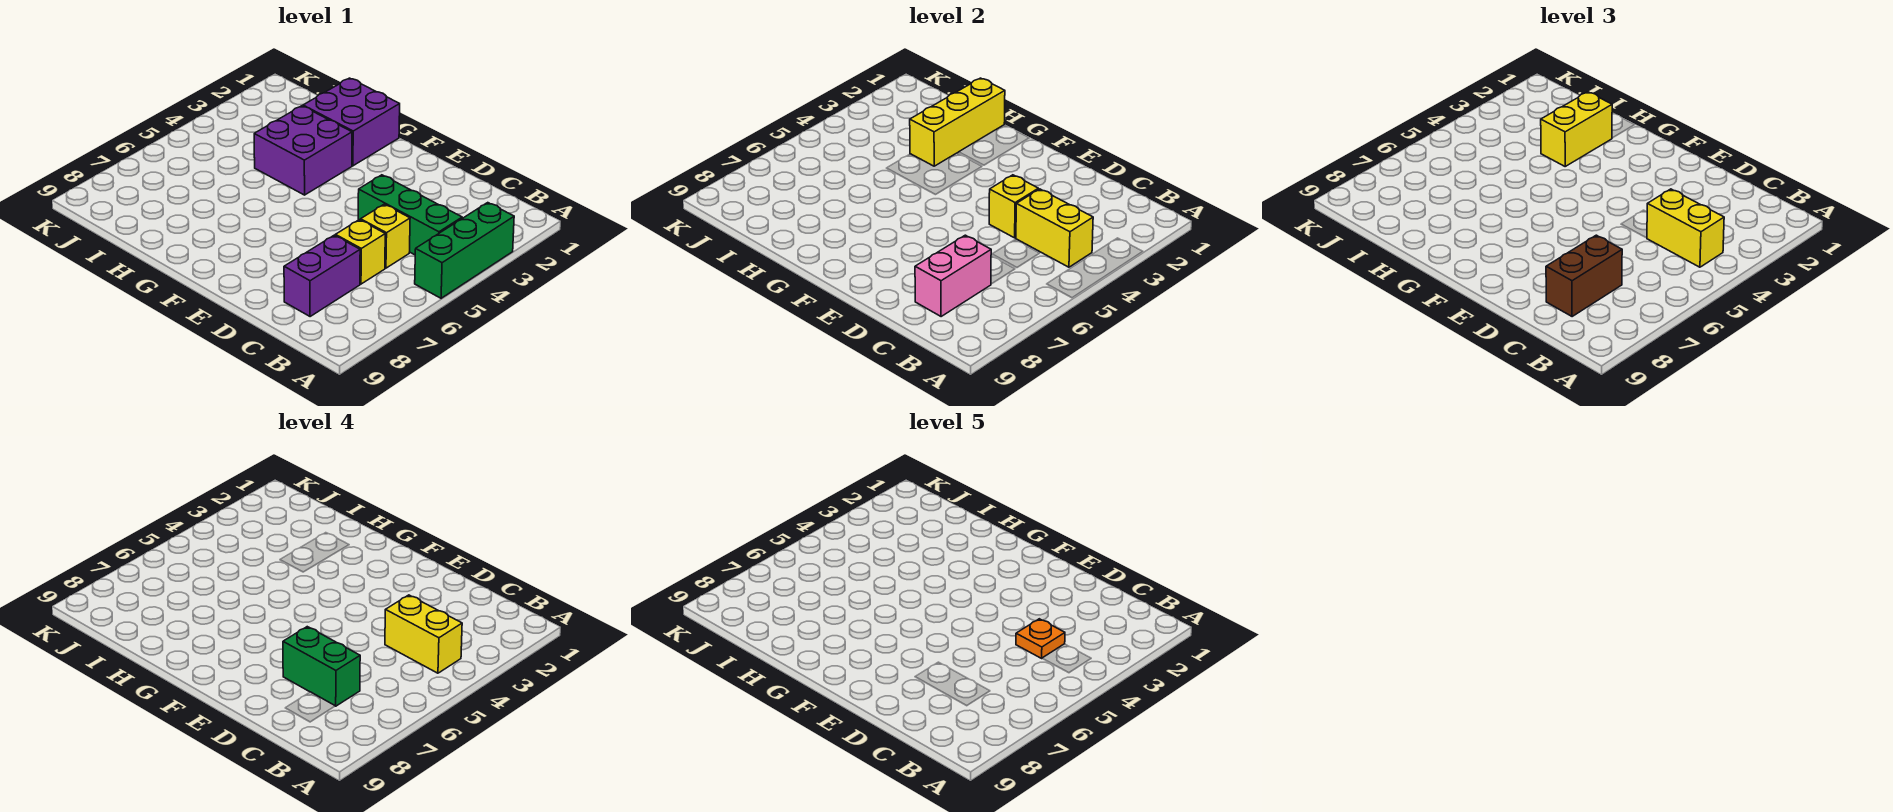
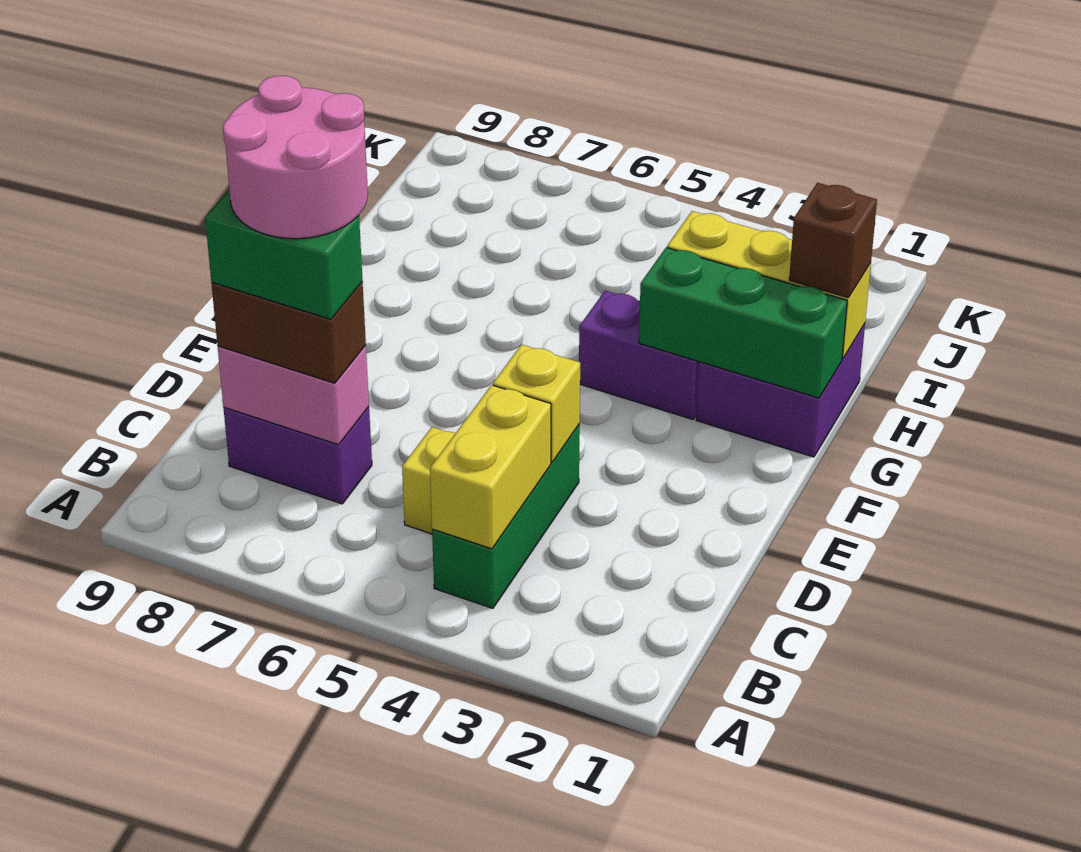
green 1x3 brick [415,203,514,298] -> green 1x3 brick moved to [639,248,847,398]
yellow 1x2 brick [1647,189,1724,267] -> none
yellow 1x2 brick [385,595,462,673] -> none
orange 1x1 plate [1016,619,1065,658] -> none
yellow 1x1 brick [335,220,385,284] -> none
green 1x2 brick [283,627,360,706] -> green 1x2 brick turned to [205,190,363,319]
none -> pink 2x2 round brick [223,76,368,239]
purple 2x2 brick [254,106,352,195] -> purple 1x2 brick [579,291,699,419]
none -> brown 1x1 brick [789,183,877,298]
yellow 1x2 brick [1541,92,1612,166] -> none

